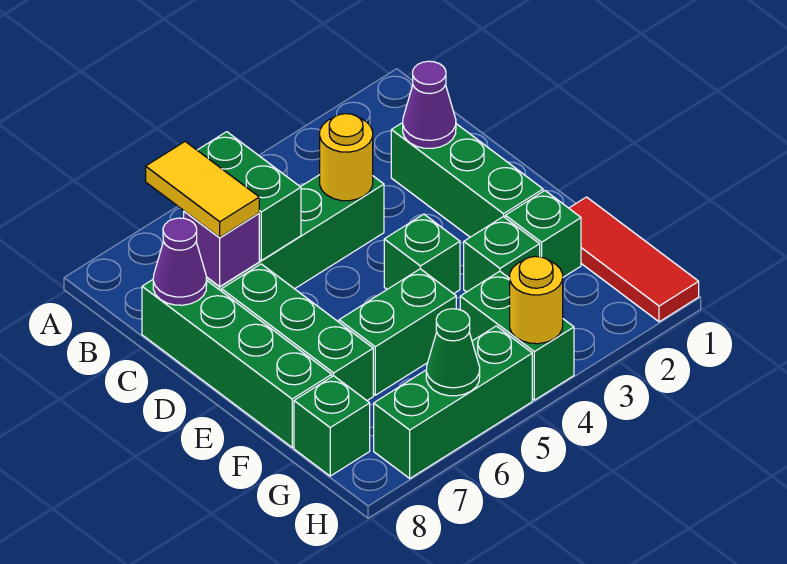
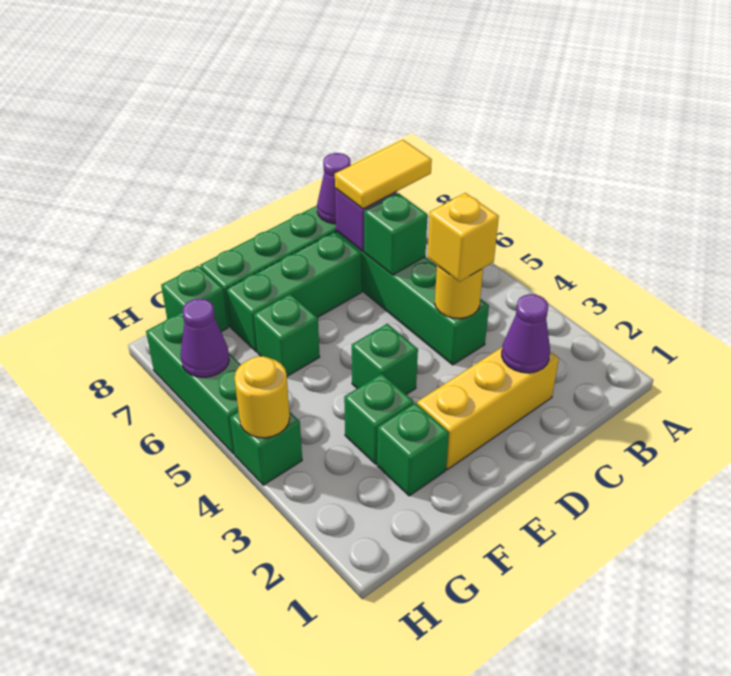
green 1x2 brick [197,132,301,260] -> green 1x1 brick [364,193,428,275]
green 1x3 brick [391,123,543,237] -> yellow 1x3 brick [417,347,559,469]
none -> yellow 1x1 brick [427,193,499,282]
red 1x3 tile [569,197,699,322] -> none
green 1x2 brick [339,269,456,395] -> green 1x1 brick [254,294,320,376]
green 1x2 brick [460,271,574,400] -> green 1x1 brick [230,411,302,485]
green 1x1 cone [426,309,480,396] -> purple 1x1 cone [181,299,229,377]

